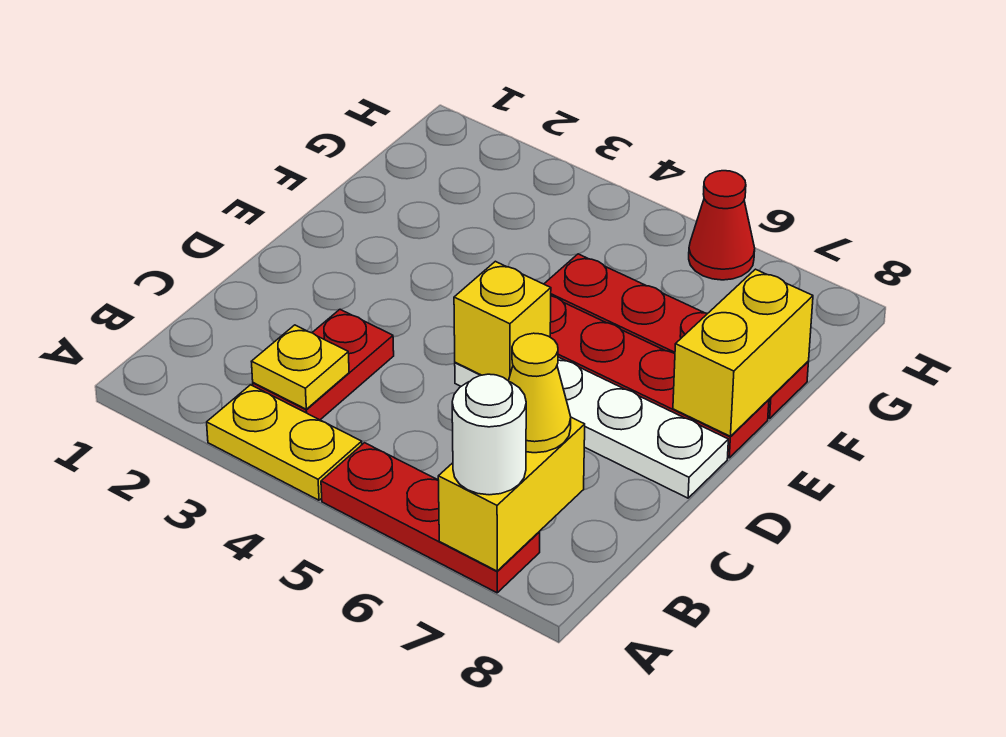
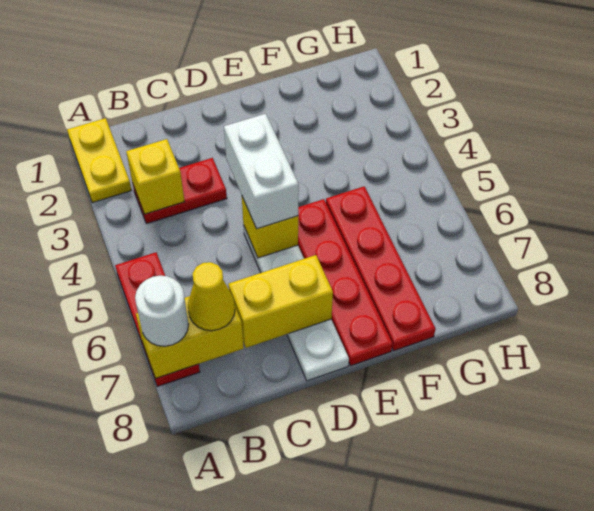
yellow 1x2 plate [207,385,362,500] -> yellow 1x2 plate moved to [67,118,131,203]
yellow 1x1 plate [251,325,349,409] -> yellow 1x1 brick [126,139,185,214]
none -> white 1x2 brick [224,114,299,229]
yellow 1x2 brick [673,269,813,436] -> yellow 1x2 brick moved to [229,255,333,348]
red 1x1 cone [689,171,755,280] -> none

